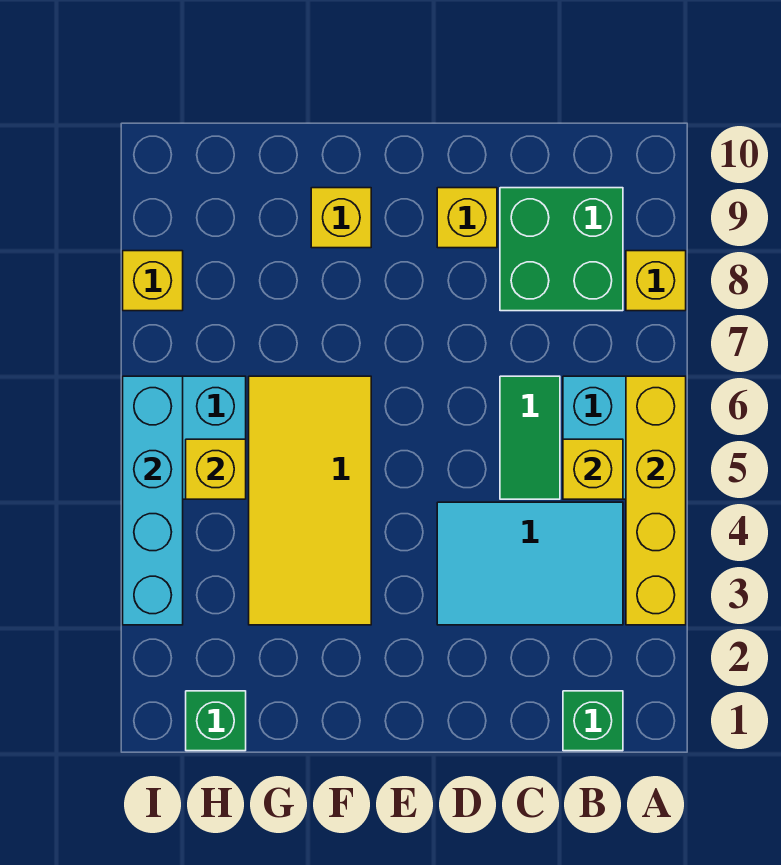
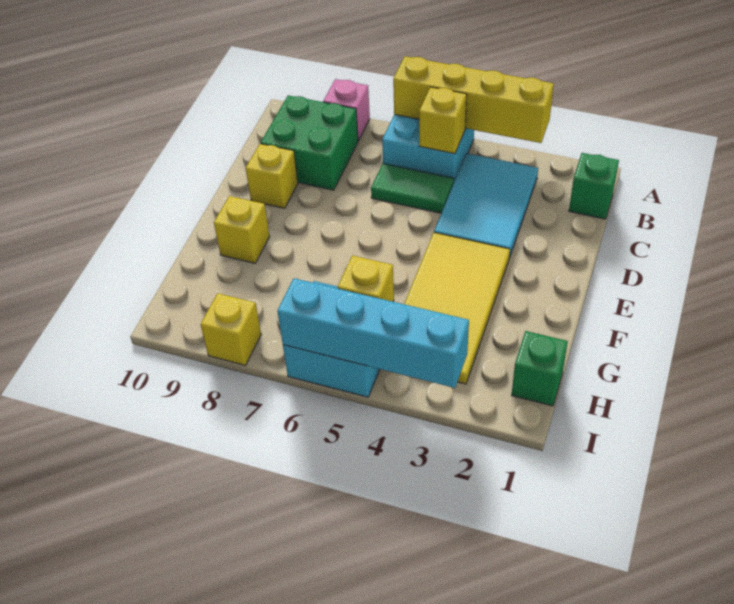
yellow 1x1 brick [626,251,686,311] -> pink 1x1 brick [323,79,370,141]
yellow 2x4 tile [249,376,371,625] -> yellow 2x4 tile turned to [404,232,510,384]

